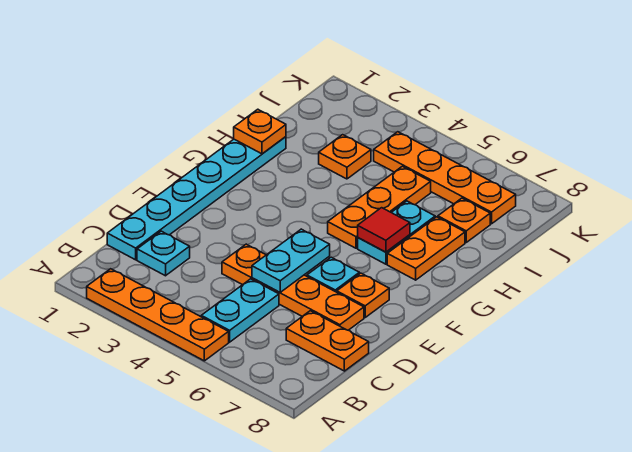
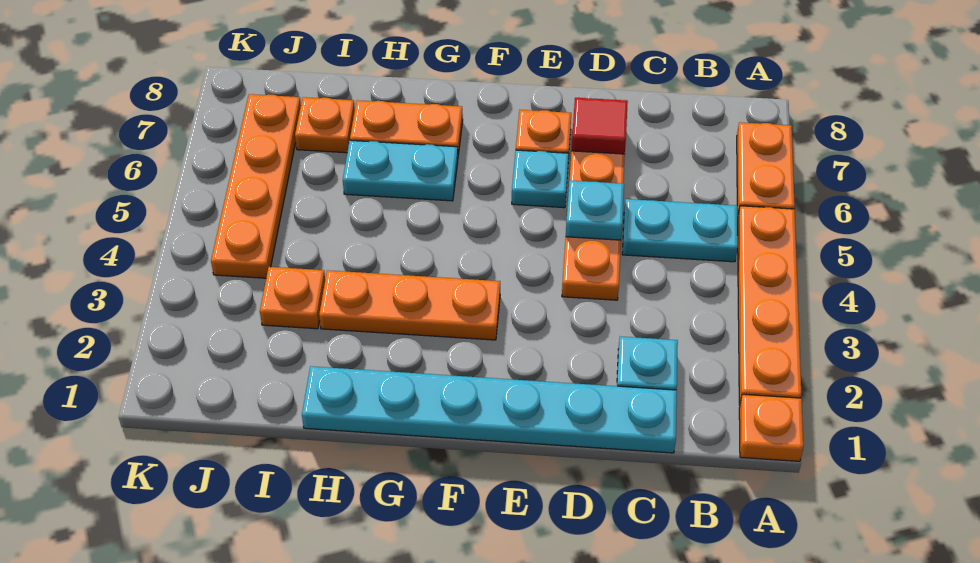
orange 1x2 plate [286,311,369,371] -> orange 1x2 plate moved to [737,122,795,218]
cyan 1x2 plate [252,229,330,292] -> cyan 1x1 plate [566,180,624,240]
orange 1x3 plate [328,166,431,248] -> orange 1x3 plate moved to [319,270,500,340]
red 1x1 tile [358,208,410,252] -> red 1x1 tile moved to [572,98,628,154]
orange 1x1 plate [234,109,286,154] -> orange 1x1 plate moved to [739,394,803,461]

